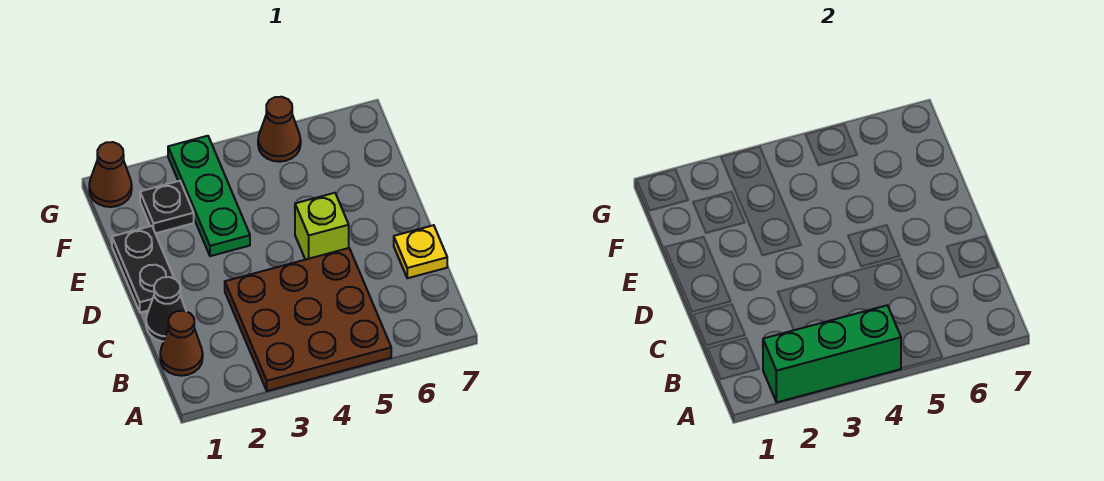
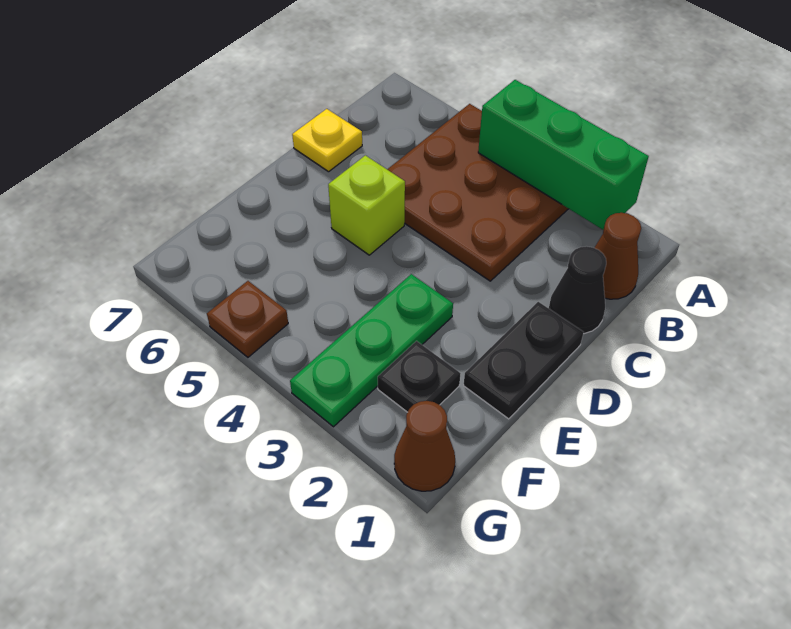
brown 1x1 cone [258,97,301,162] -> brown 1x1 plate [207,281,288,357]

